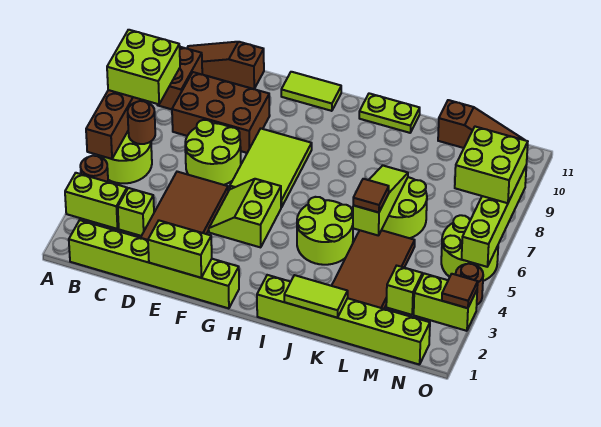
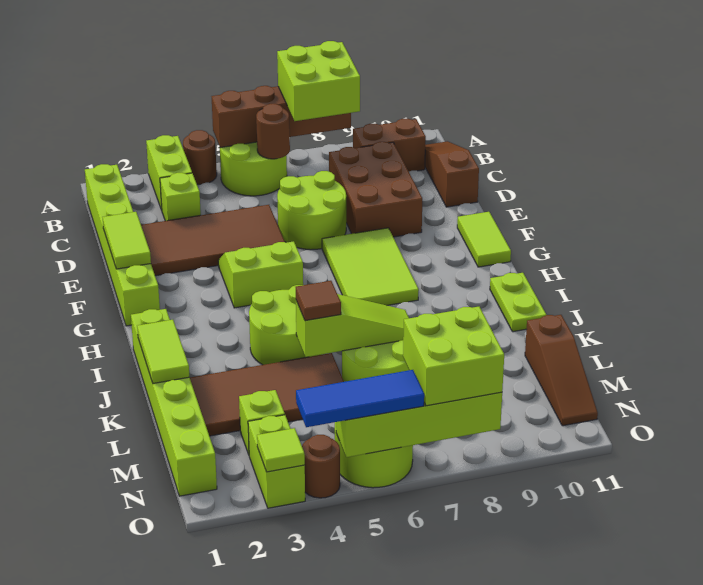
lime 1x2 brick [148,221,212,278] -> lime 1x2 tile [103,212,151,269]
lime 2x3 tile [230,129,312,208] -> lime 2x3 tile turned to [322,228,419,305]
brown 1x1 tile [442,274,478,308] -> lime 1x1 tile [257,428,305,472]
none -> blue 1x3 tile [296,370,424,427]

